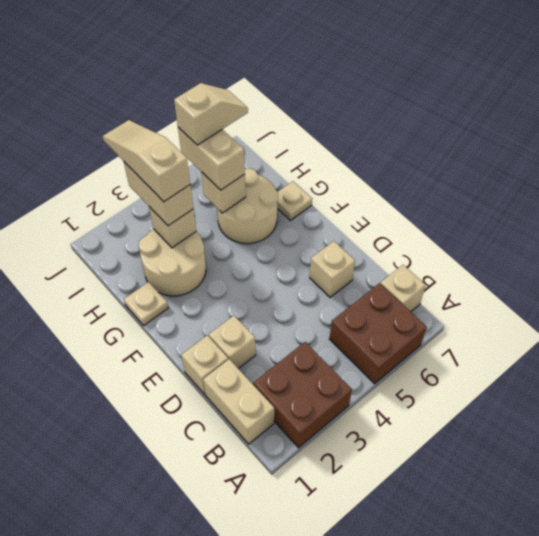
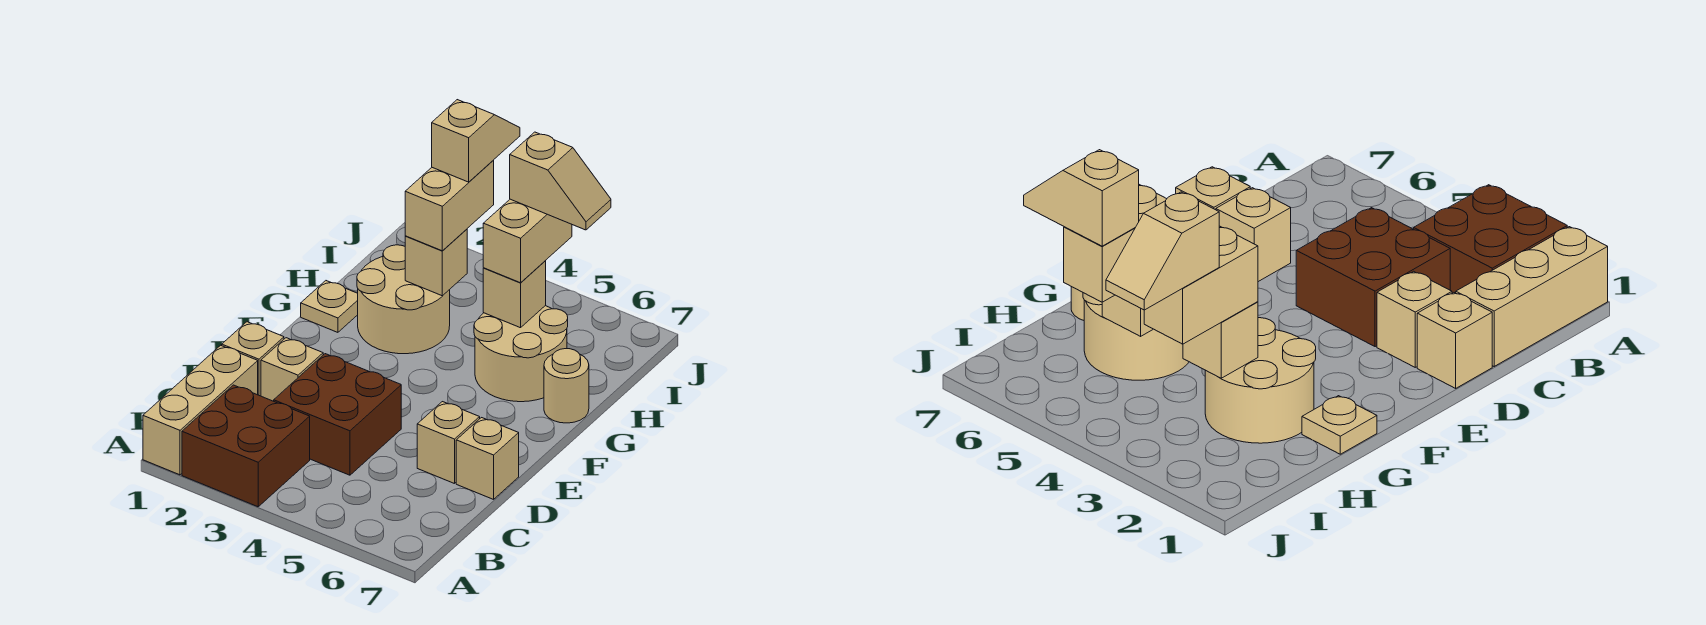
brown 2x2 brick [329,283,427,384] -> brown 2x2 brick moved to [274,354,401,475]
tan 1x2 brick [203,359,274,444] -> tan 1x3 brick [143,345,258,475]
tan 1x1 brick [380,265,426,312] -> tan 1x1 brick moved to [456,418,519,499]
tan 1x1 plate [277,181,312,220] -> tan 1x1 round brick [544,349,589,423]
tan 1x3 slope [103,120,190,202] -> tan 1x2 slope [432,100,520,182]

